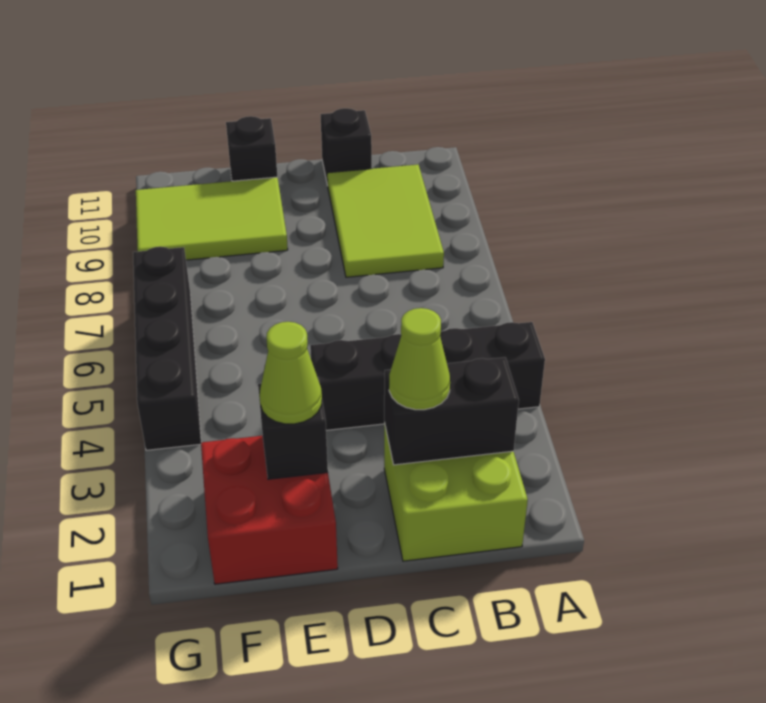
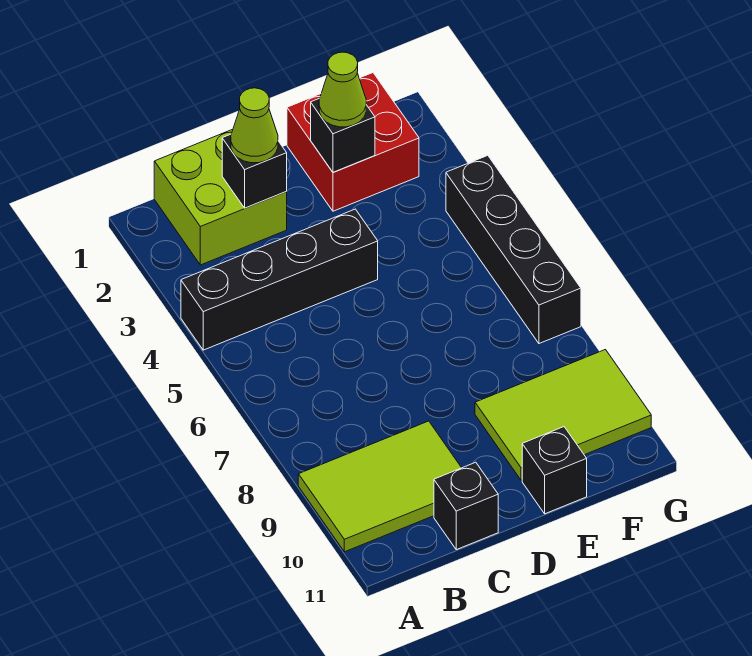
black 1x2 brick [384,357,519,465] -> black 1x1 brick [222,134,287,208]
lime 2x3 tile [327,165,444,277] -> lime 2x3 tile turned to [298,421,461,552]

